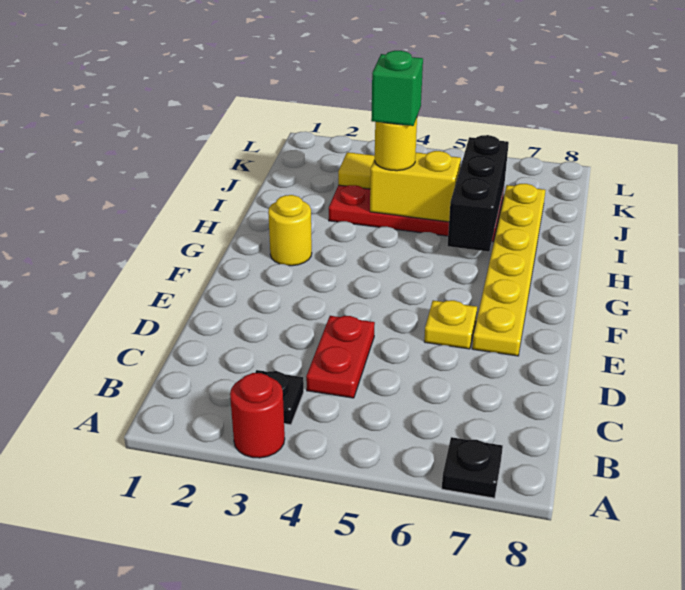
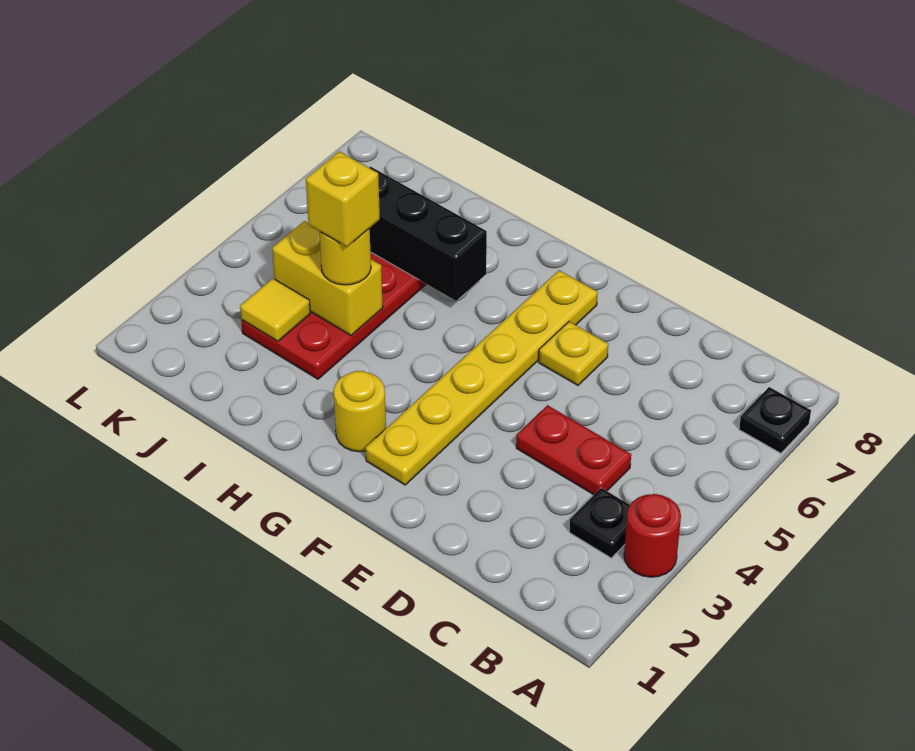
yellow 1x6 plate [472,184,545,356] -> yellow 1x6 plate turned to [365,270,598,485]
yellow 1x2 brick [370,151,461,222] -> yellow 1x2 brick turned to [272,221,383,335]
green 1x1 brick [371,51,423,126] -> yellow 1x1 brick [306,151,380,247]

